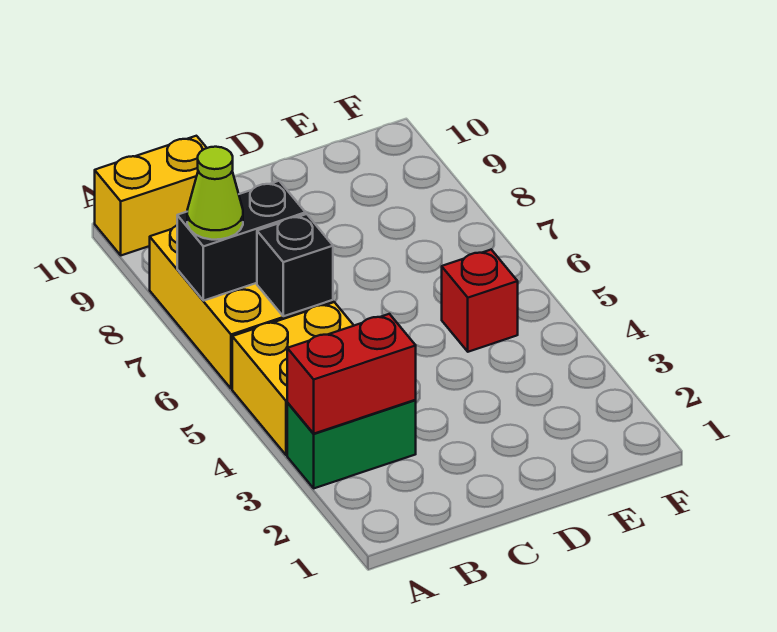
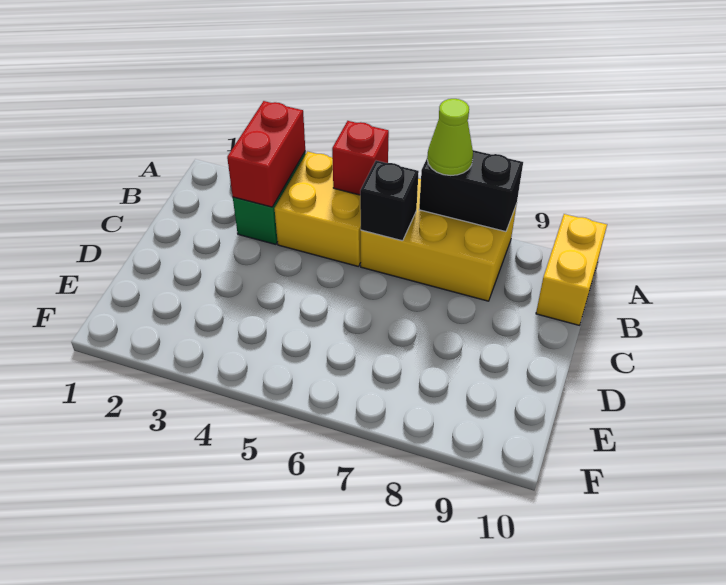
black 1x2 brick [177,181,306,301] -> black 1x2 brick turned to [419,150,523,232]
red 1x1 brick [442,250,518,352] -> red 1x1 brick moved to [332,121,389,195]

